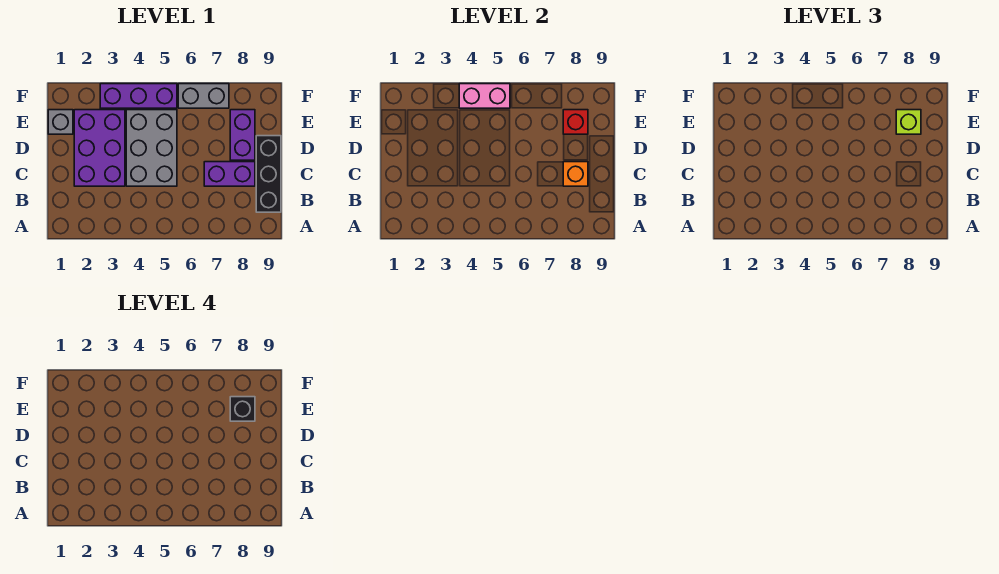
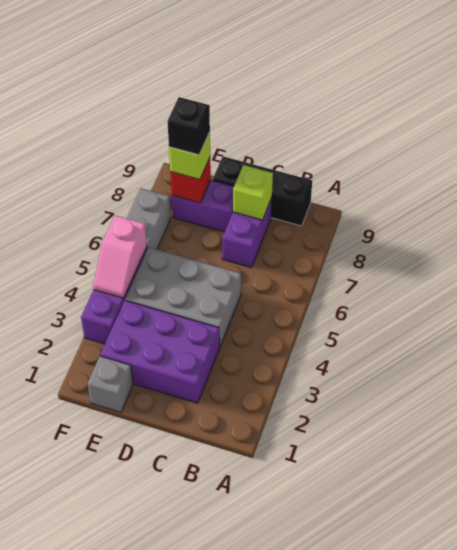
orange 1x1 brick [563,162,588,186] -> lime 1x1 brick [233,165,273,220]
pink 1x2 brick [459,84,510,108] -> pink 1x2 slope [93,215,147,298]

